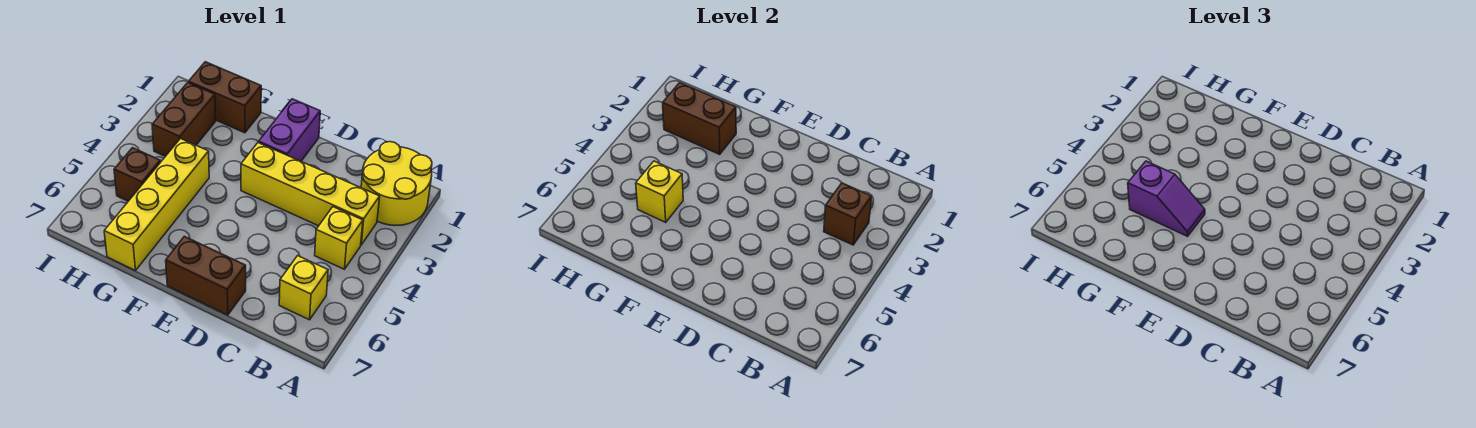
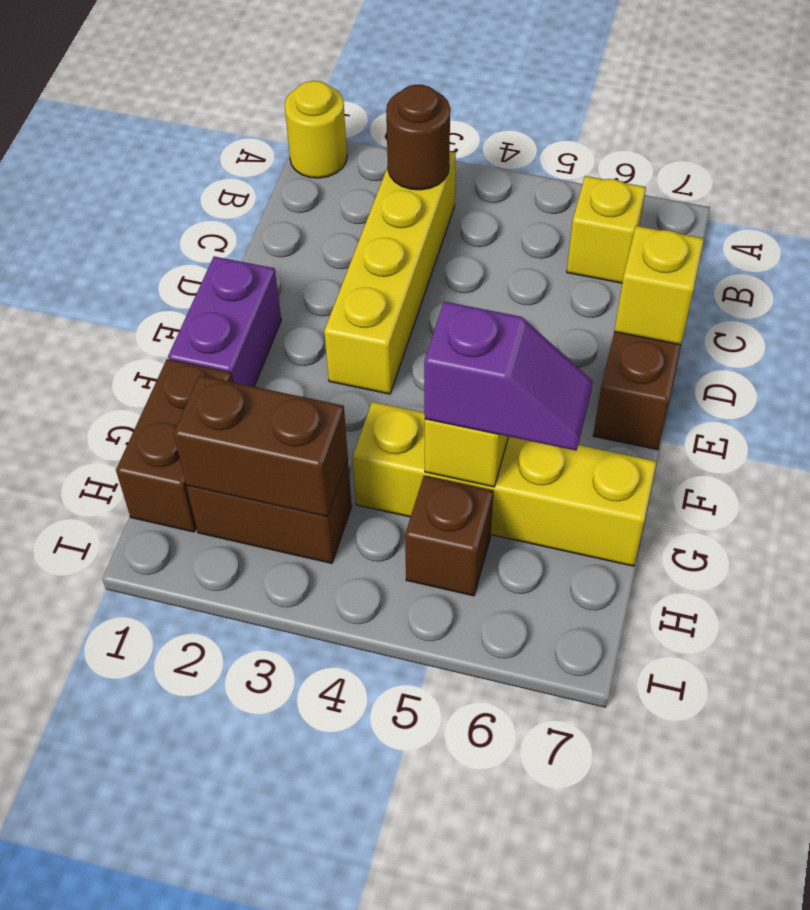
yellow 2x2 round brick [361,142,432,225] -> yellow 1x1 round brick [285,81,347,178]
brown 1x1 brick [824,183,872,245] -> brown 1x1 round brick [386,85,450,190]
yellow 1x1 brick [315,207,363,269] -> yellow 1x1 brick moved to [614,226,704,345]
purple 1x2 brick [259,99,320,161] -> purple 1x2 brick turned to [168,256,281,387]
purple 1x2 slope [1128,161,1205,236] -> purple 1x2 slope turned to [424,302,593,451]
brown 1x2 brick [663,83,736,154] -> brown 1x2 brick turned to [174,375,348,517]

